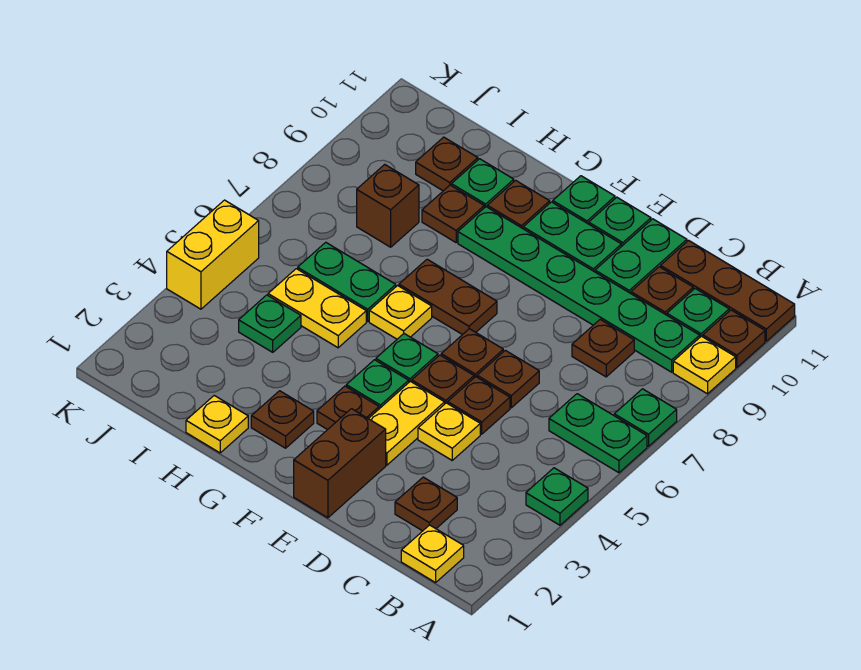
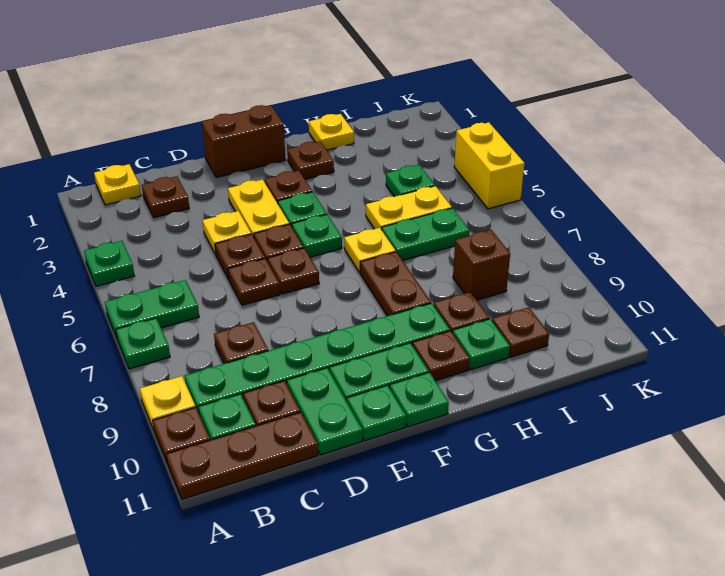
brown 1x2 brick [294,409,386,518] -> brown 1x2 brick turned to [202,105,285,177]
brown 1x2 plate [399,259,497,335] -> brown 1x2 plate turned to [360,252,431,316]

